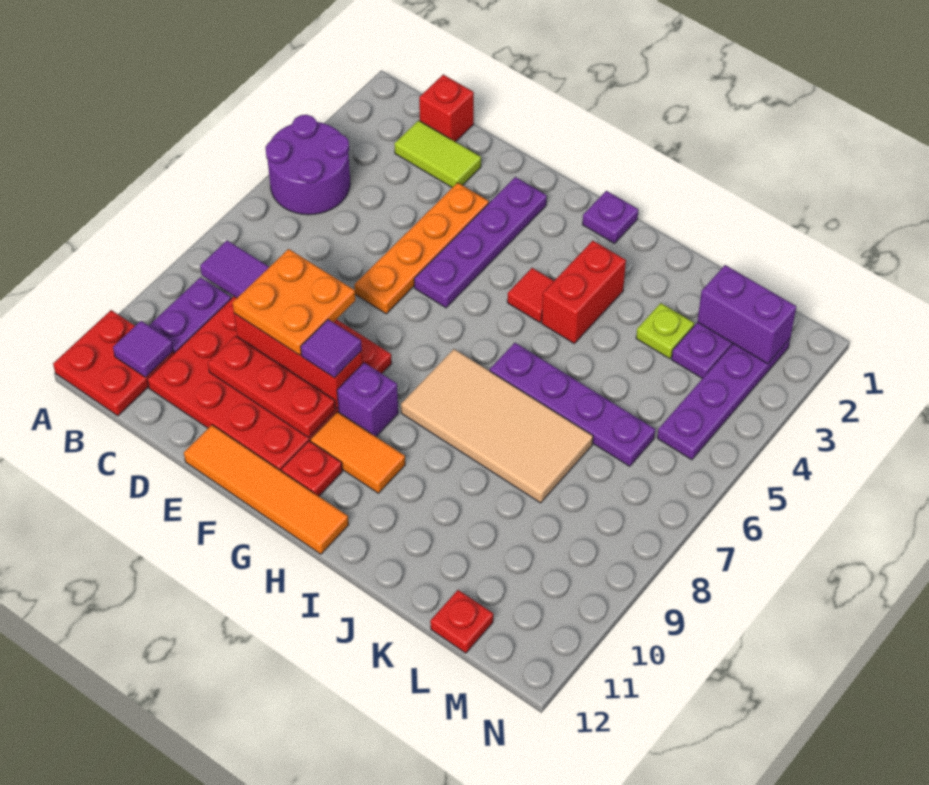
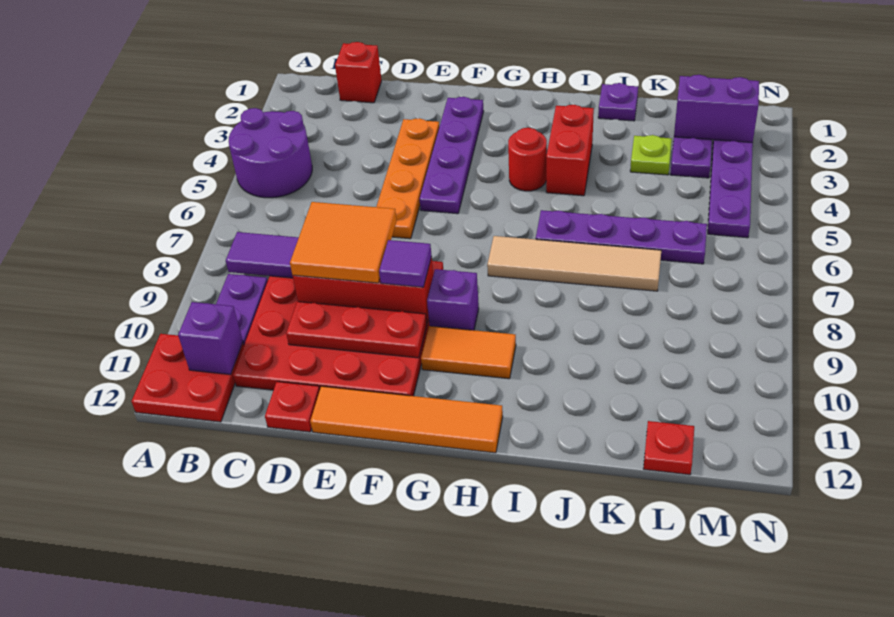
purple 1x1 tile [113,321,174,377] -> purple 1x1 brick [178,302,243,375]
lime 1x2 tile [394,120,481,187] -> none
orange 2x2 plate [233,249,355,355] -> orange 2x2 tile [290,202,397,283]
red 1x1 plate [281,441,342,496] -> red 1x1 plate moved to [265,382,320,432]
purple 1x1 plate [582,191,638,243] -> purple 1x1 plate moved to [598,83,638,121]
red 1x1 tile [507,268,554,323] -> red 1x1 round brick [508,128,547,191]
tan 2x4 tile [401,349,593,503] -> tan 1x4 tile [487,236,661,291]

